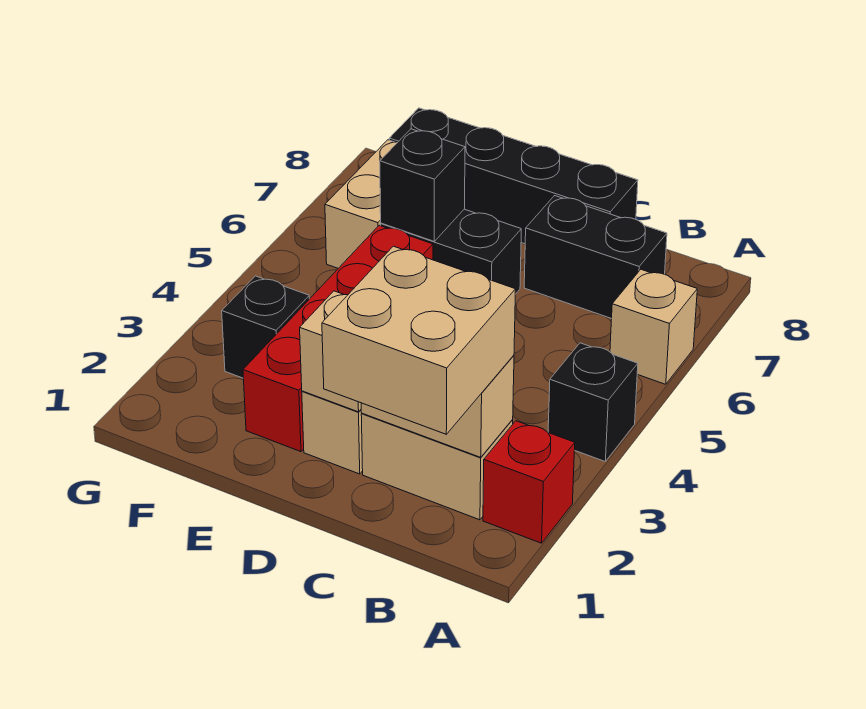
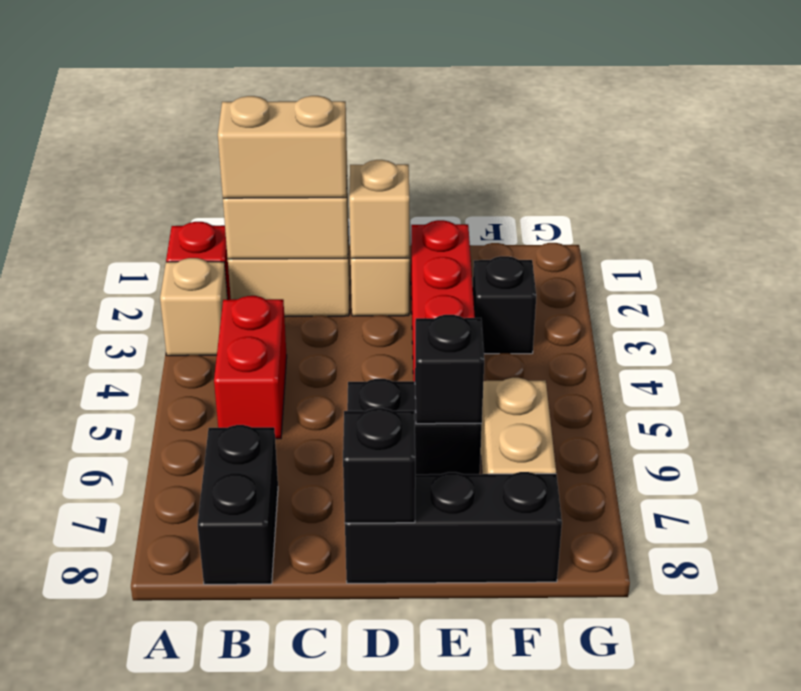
black 1x1 brick [548,343,638,461] -> black 1x1 brick moved to [343,408,415,523]
tan 1x1 brick [610,270,697,384] -> tan 1x1 brick moved to [160,258,228,356]
tan 2x2 brick [322,246,516,434] -> tan 1x2 brick [218,96,347,198]
none -> red 1x2 brick [214,296,287,439]
black 1x2 brick [524,196,667,319] -> black 1x2 brick turned to [198,425,278,584]
black 1x4 brick [389,108,638,244] -> black 1x3 brick [345,472,562,583]

